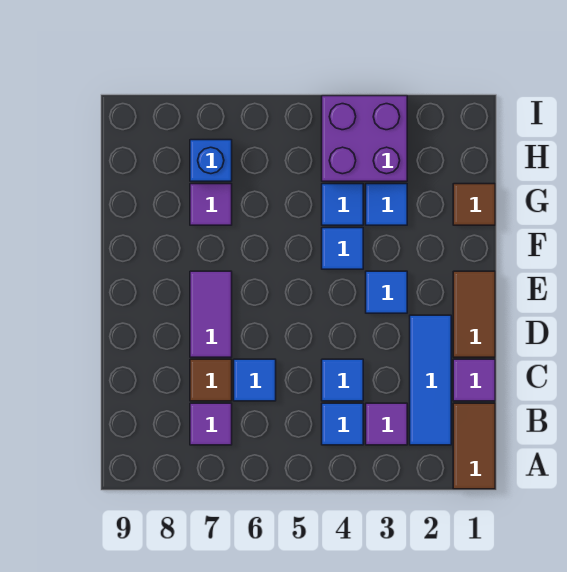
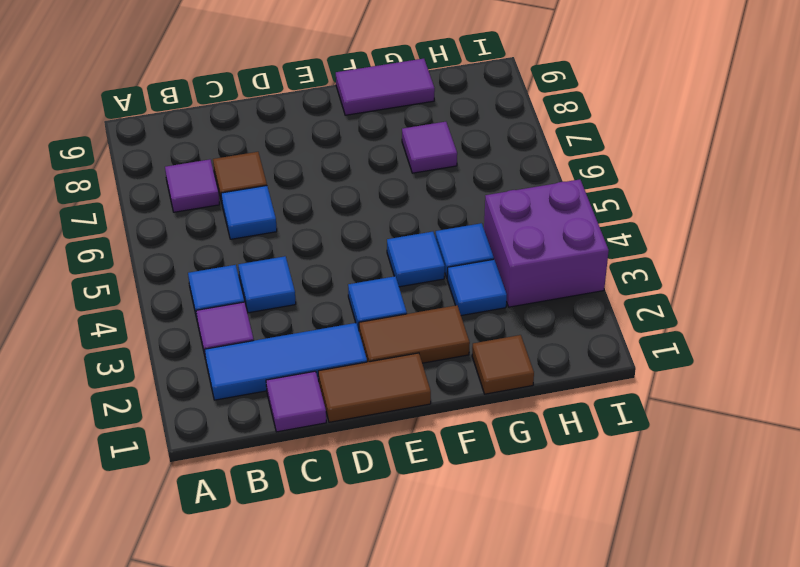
brown 1x2 tile [453,403,495,489] -> brown 1x2 tile moved to [359,305,470,363]
purple 1x2 tile [190,271,232,357] -> purple 1x2 tile moved to [336,59,435,115]
blue 1x1 brick [190,140,232,181] -> none

